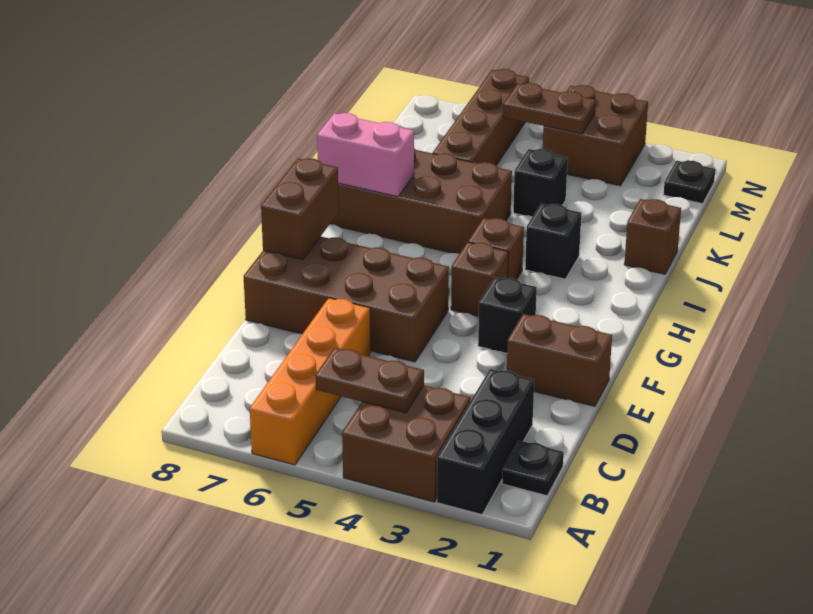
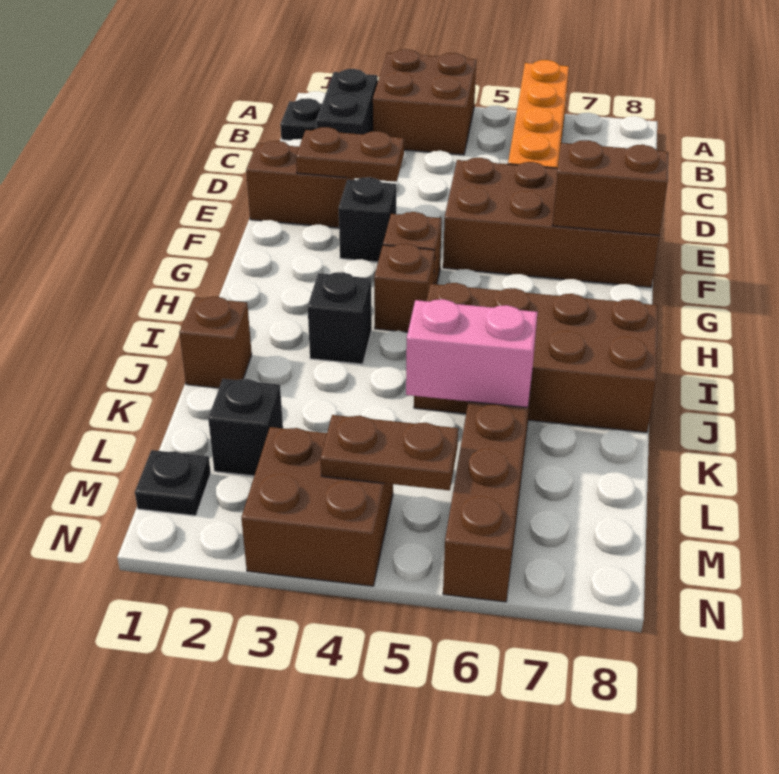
black 1x3 brick [437,369,534,515] -> black 1x2 brick [316,69,378,135]
brown 1x2 plate [315,348,424,413] -> brown 1x2 plate moved to [296,127,404,182]
brown 1x2 brick [261,158,339,259] -> brown 1x2 brick turned to [552,140,668,235]
pink 1x2 brick [317,113,414,197] -> pink 1x2 brick moved to [406,299,538,407]
black 1x1 brick [513,149,568,217] -> black 1x1 brick moved to [208,379,283,476]

